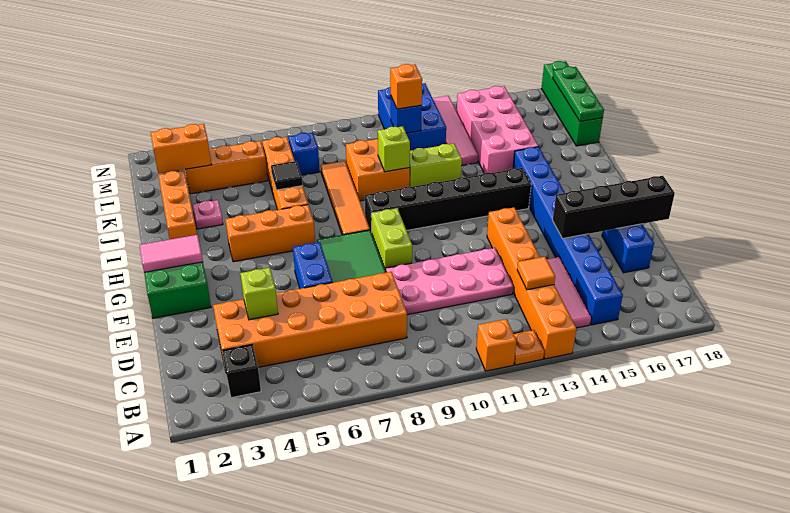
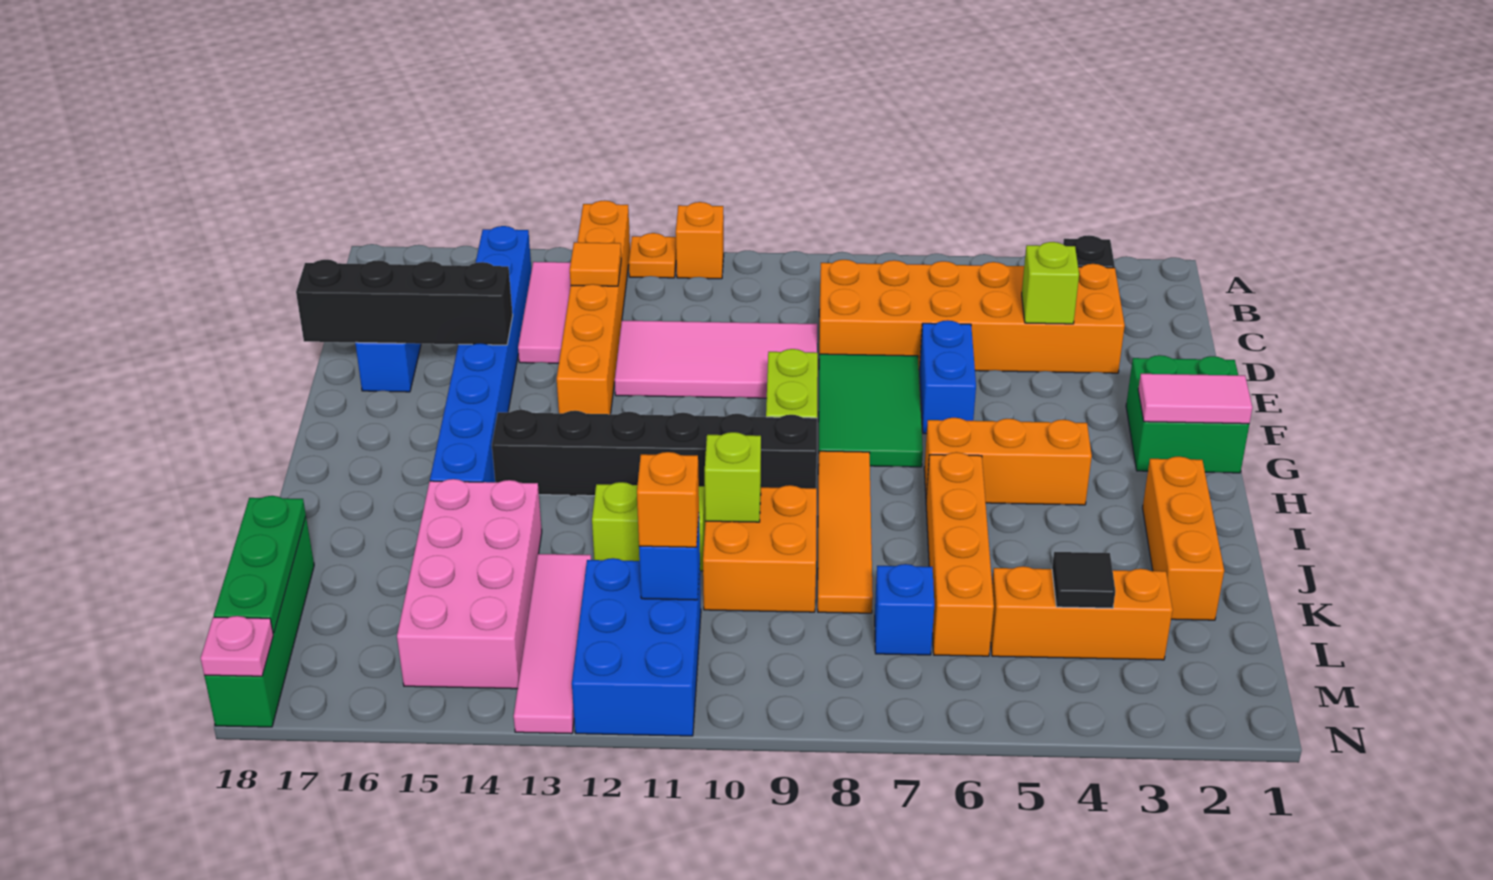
pink 2x4 plate [386,248,513,315] -> pink 2x4 tile [615,320,817,398]
pink 1x1 plate [192,200,223,229] -> pink 1x1 plate moved to [201,616,273,676]
black 1x1 tile [271,161,302,190] -> black 1x1 tile moved to [1052,552,1115,608]
orange 1x2 brick [150,124,211,174] -> none

